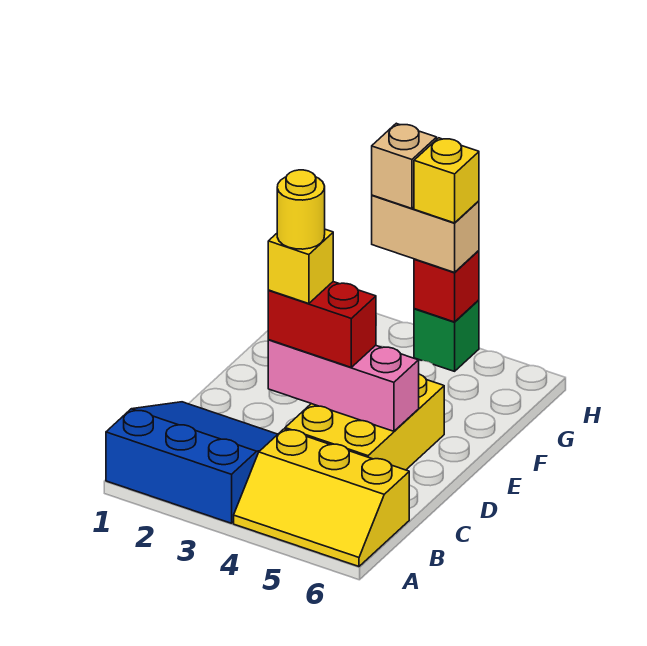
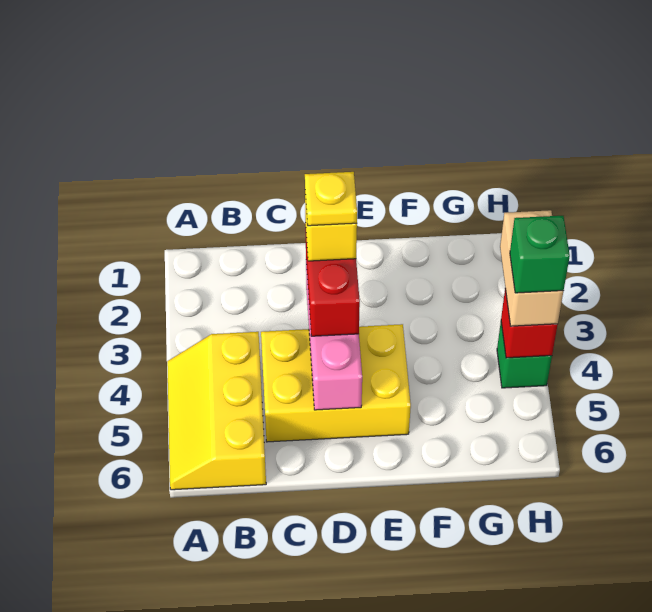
blue 3x3 slope [106,402,278,523] -> none
yellow 1x1 round brick [277,170,325,249] -> yellow 1x1 plate [305,172,357,226]
tan 1x1 brick [372,123,437,209] -> none
yellow 1x1 brick [414,138,479,223] -> green 1x1 brick [510,216,570,293]

